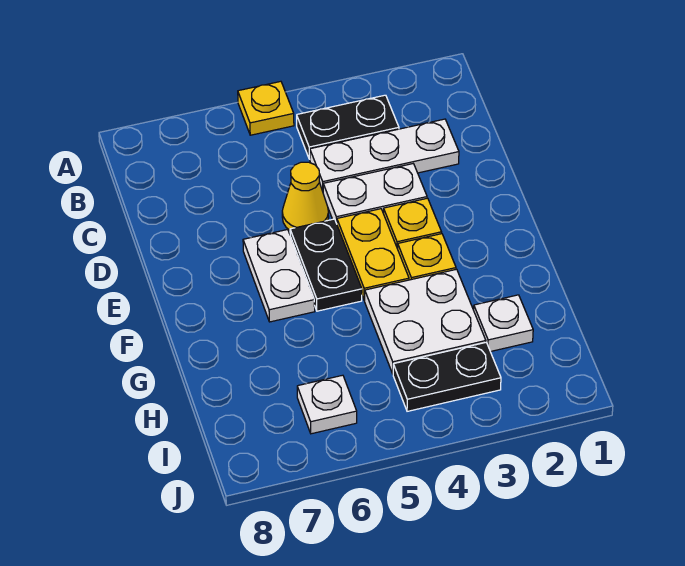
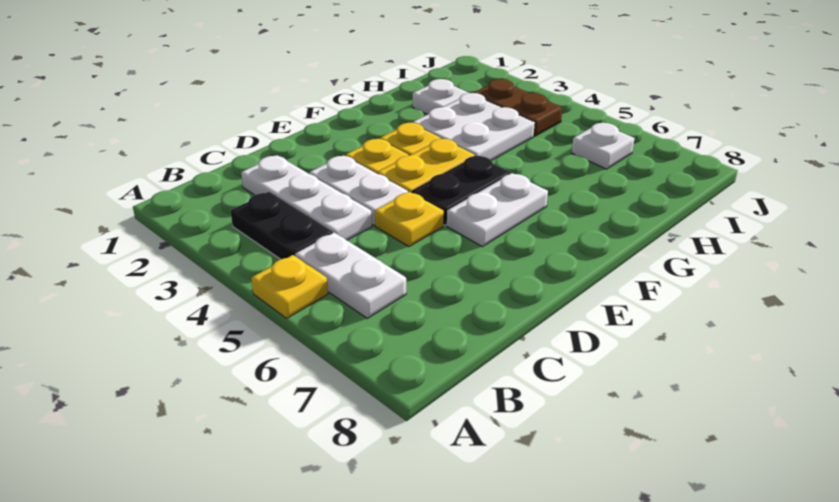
none -> white 1x2 plate [295,232,406,318]
yellow 1x1 cone [282,162,329,230] -> yellow 1x1 plate [375,192,444,246]
black 1x2 plate [393,343,501,411] -> brown 1x2 plate [473,79,562,136]

